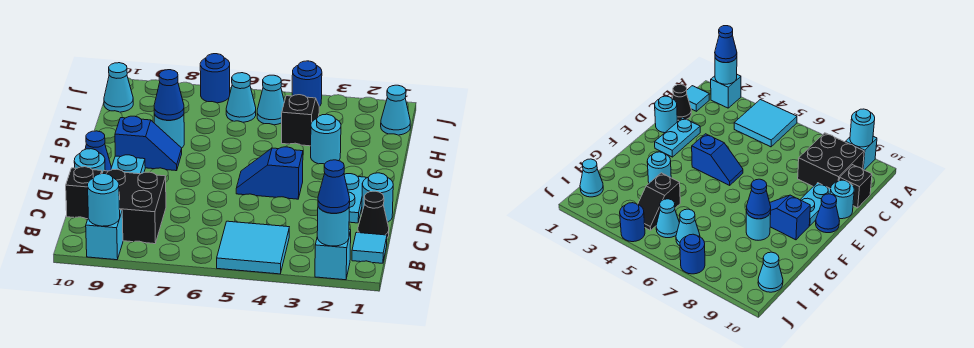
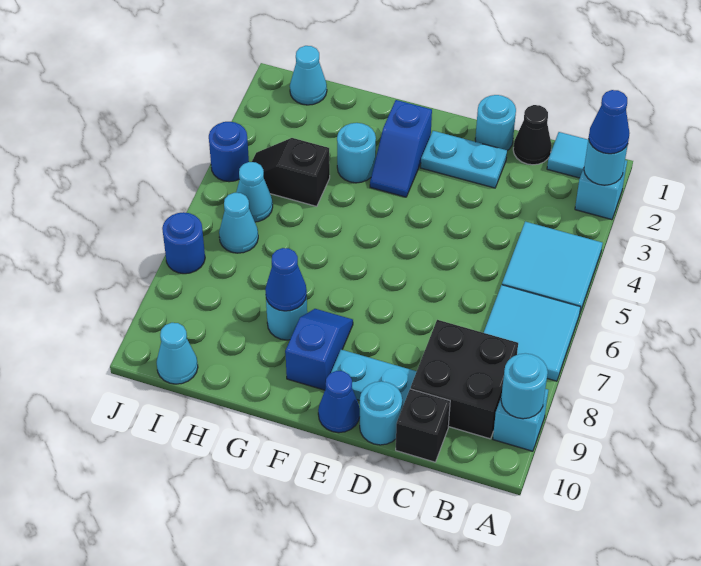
none -> cyan 2x2 tile [484,285,581,381]
blue 1x2 slope [236,147,303,199] -> blue 1x2 slope moved to [370,100,432,197]

